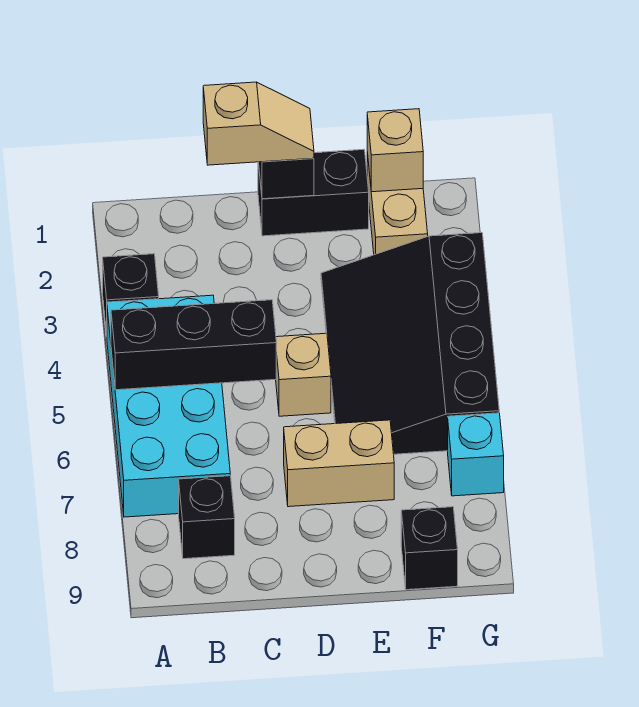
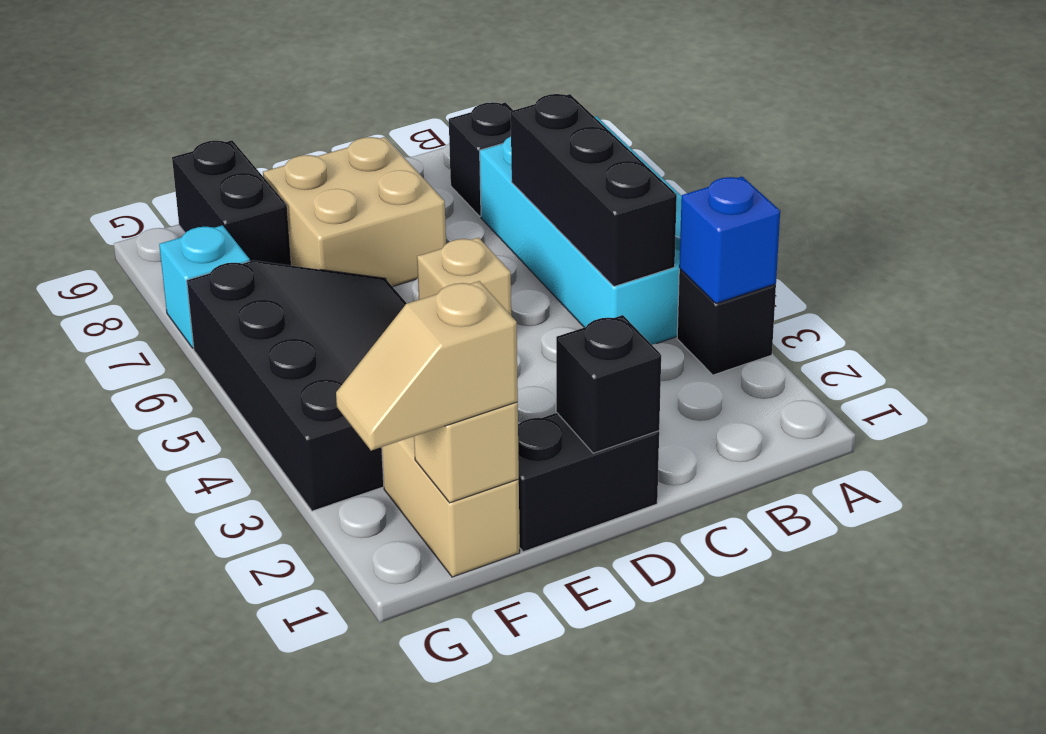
none -> blue 1x1 brick [679,177,780,303]
black 1x3 brick [111,300,276,390] -> black 1x3 brick turned to [511,94,677,287]
tan 1x2 slope [203,82,314,165] -> tan 1x2 slope moved to [336,281,518,450]
tan 1x2 brick [284,420,394,507] -> tan 2x2 brick [263,137,446,287]
black 1x1 brick [401,507,458,590] -> black 1x2 brick [172,140,291,265]

